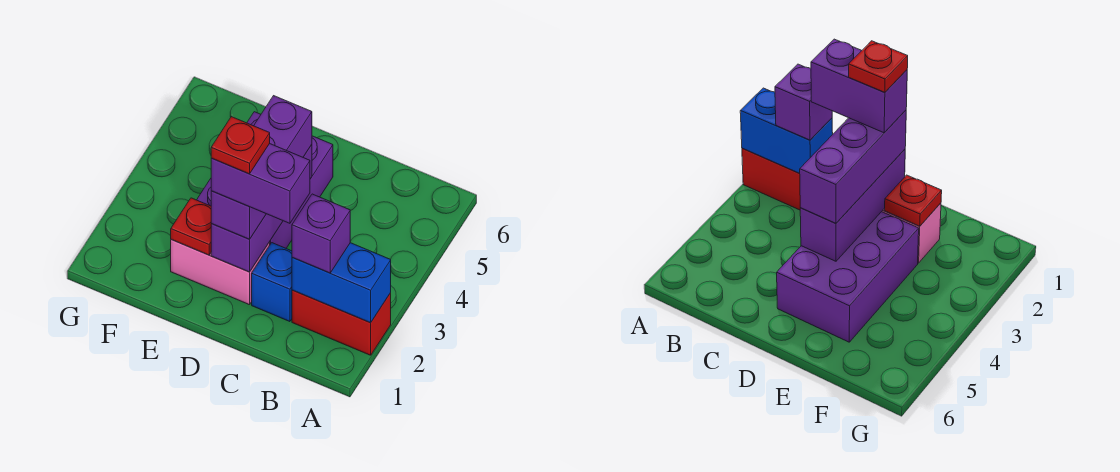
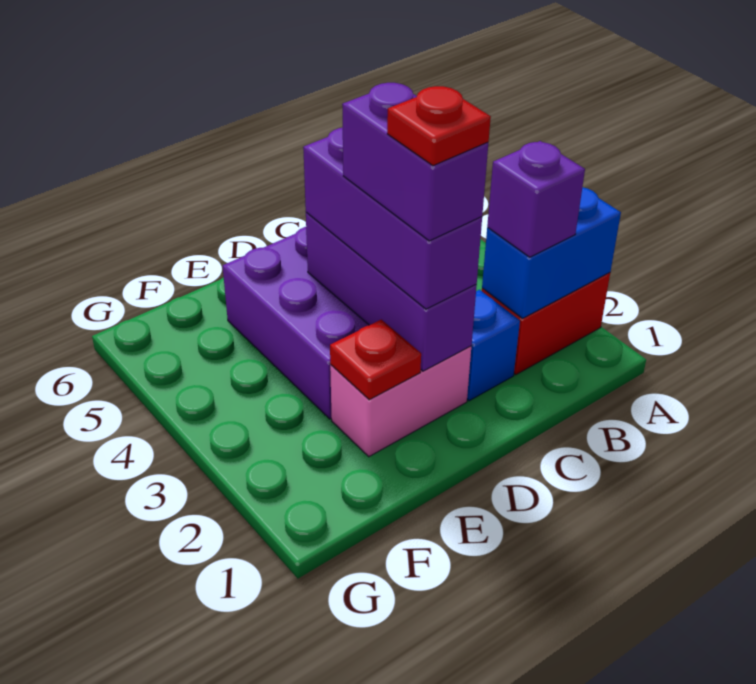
purple 1x2 brick [211,144,310,223] -> purple 1x2 brick turned to [342,83,488,241]

